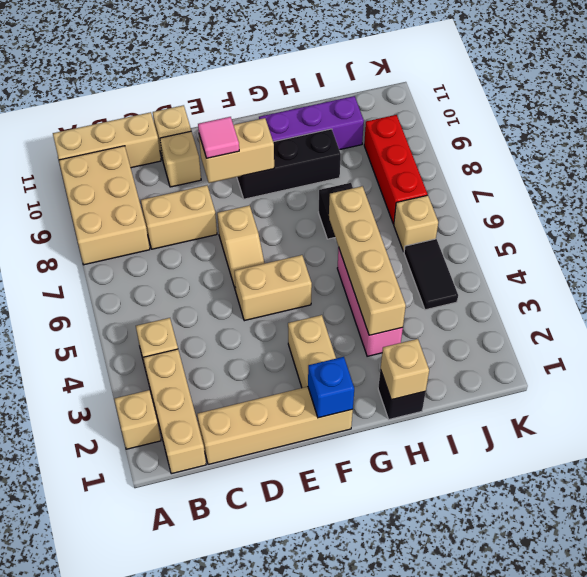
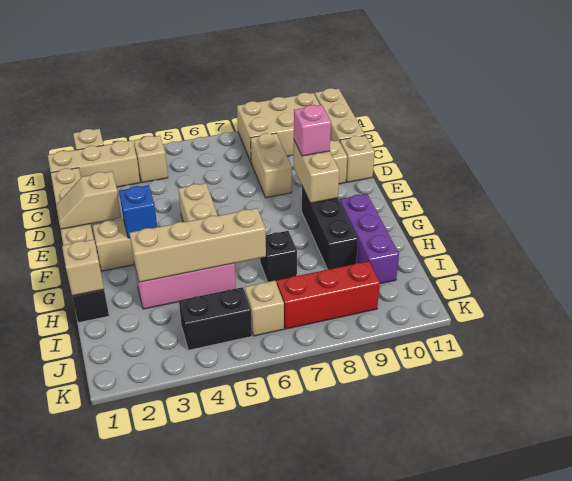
tan 1x2 slope [217,205,265,291] -> tan 1x2 slope moved to [56,171,122,229]
pink 1x1 tile [198,117,239,158] -> pink 1x1 brick [294,105,331,156]
blue 1x1 brick [308,357,354,418] -> blue 1x1 brick moved to [119,185,157,238]
black 1x2 tile [404,239,458,310] -> black 1x2 brick [179,287,252,350]

